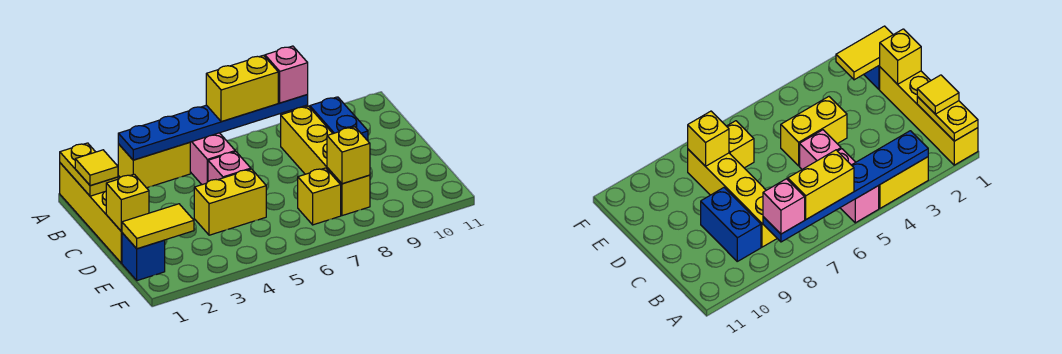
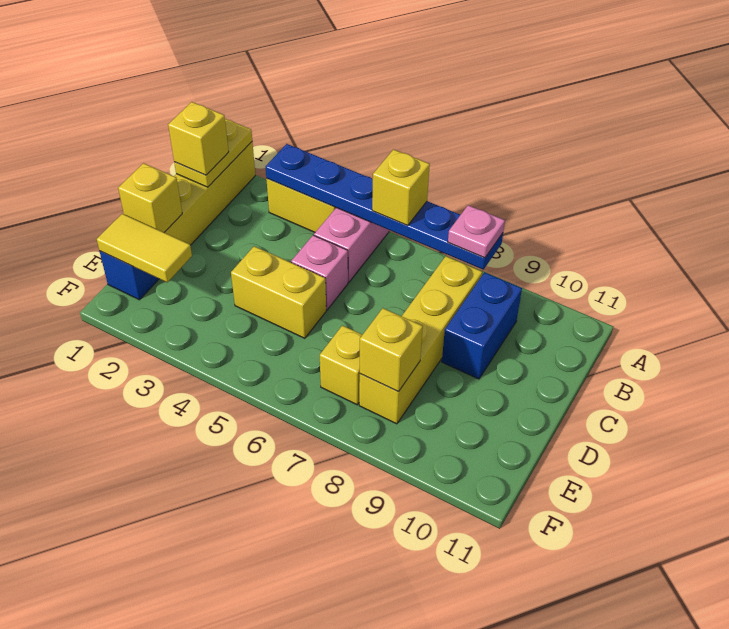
yellow 1x2 brick [206,55,278,122] -> yellow 1x1 brick [372,149,430,226]
pink 1x1 brick [265,46,308,103] -> pink 1x1 plate [448,205,505,258]
yellow 1x1 tile [75,150,118,186] -> yellow 1x1 brick [168,102,229,175]

